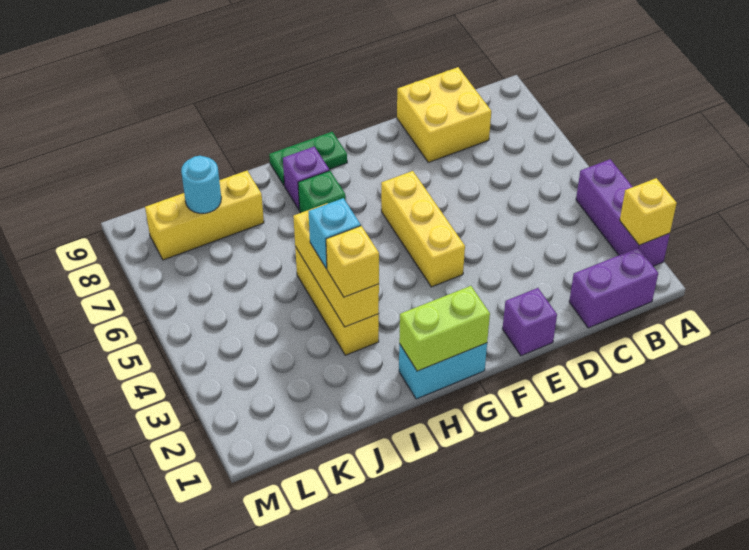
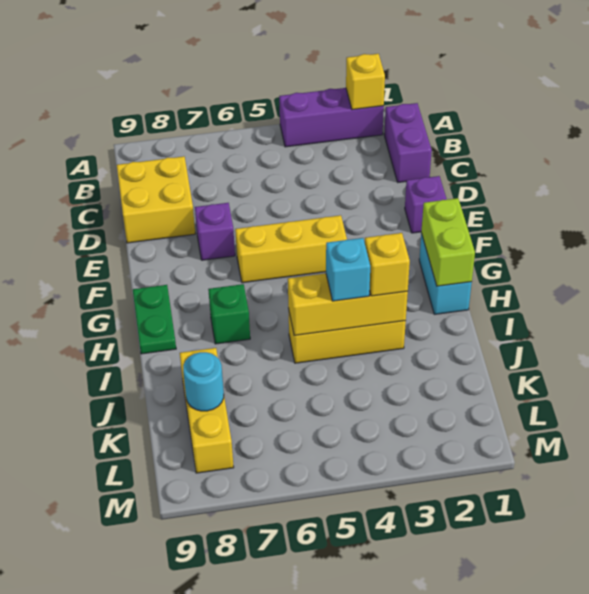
purple 1x1 brick [283,147,329,210] -> purple 1x1 brick moved to [195,203,235,260]

